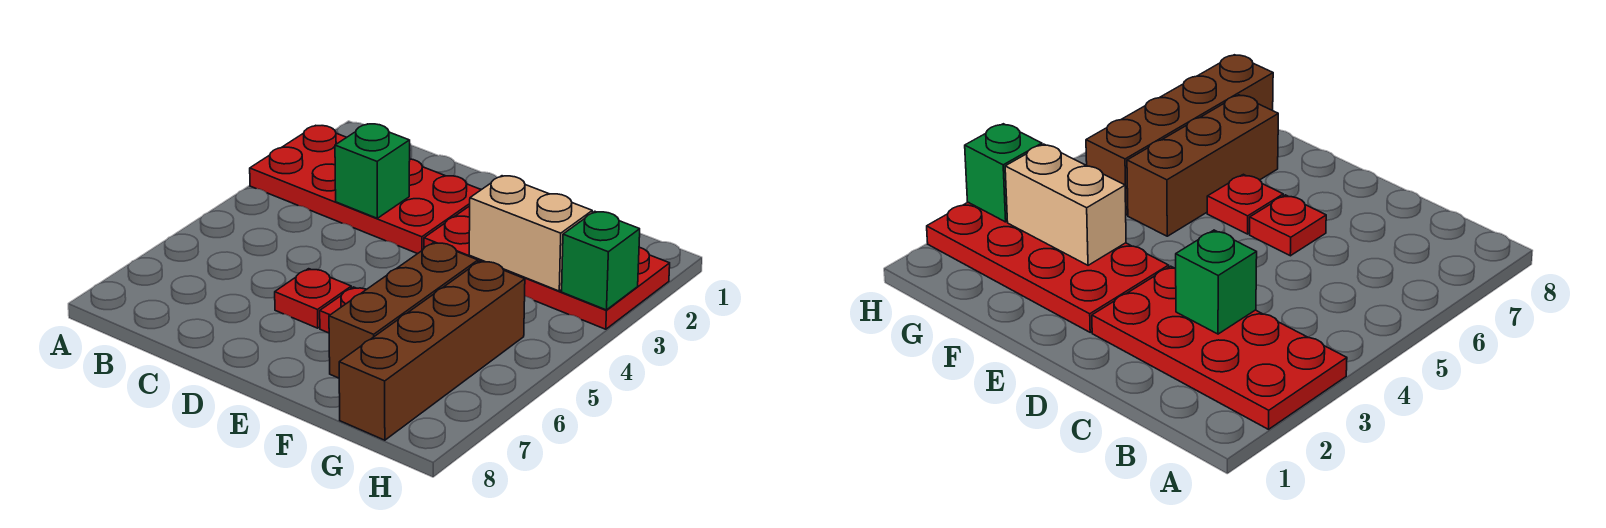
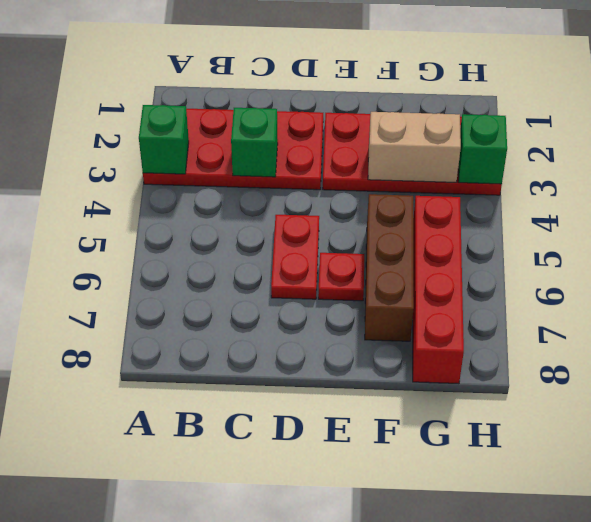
none -> green 1x1 brick [139,105,189,174]
red 1x1 plate [275,269,351,328] -> red 1x2 plate [271,215,319,299]
brown 1x4 brick [339,261,525,440] -> red 1x4 brick [413,196,464,384]

